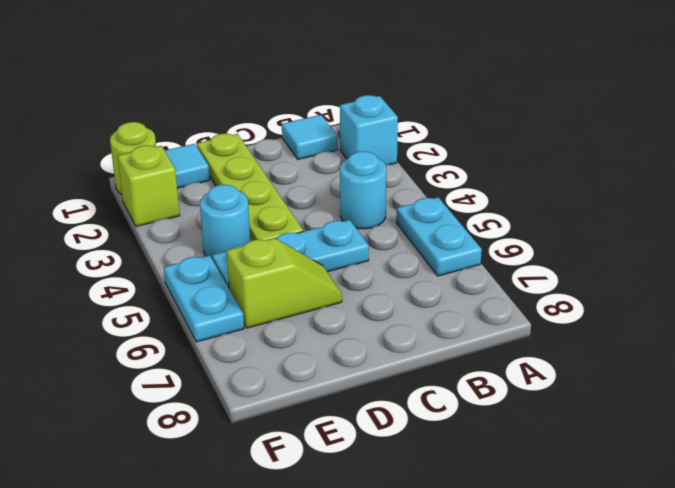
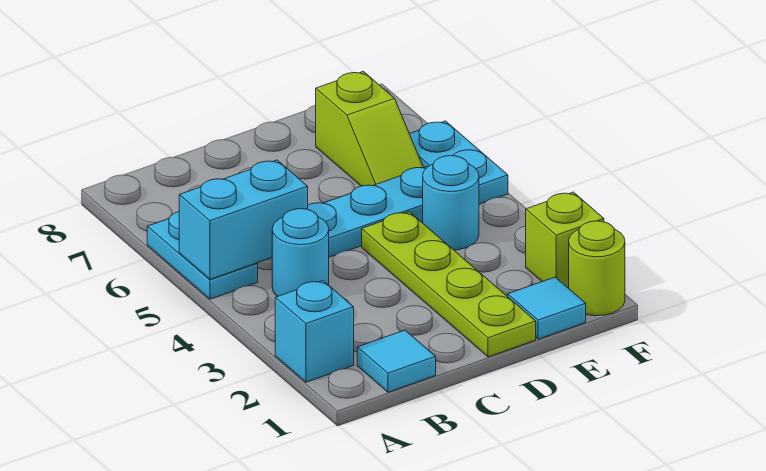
none -> cyan 1x2 brick [179,160,308,279]
lime 1x2 slope [227,238,342,328] -> lime 1x2 slope turned to [316,71,423,186]

